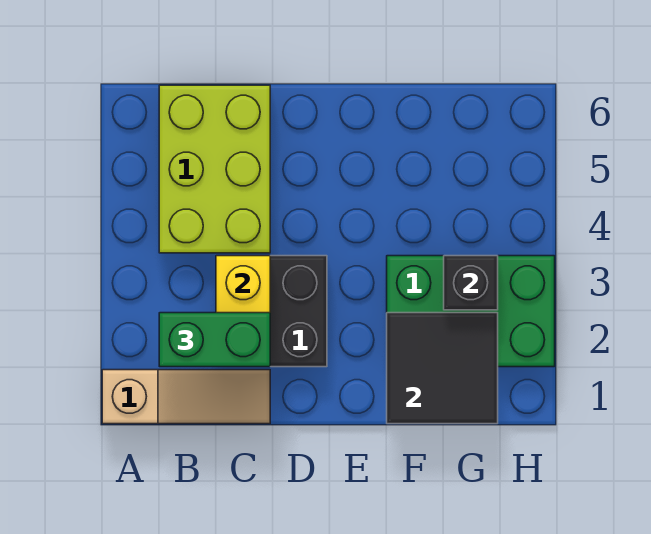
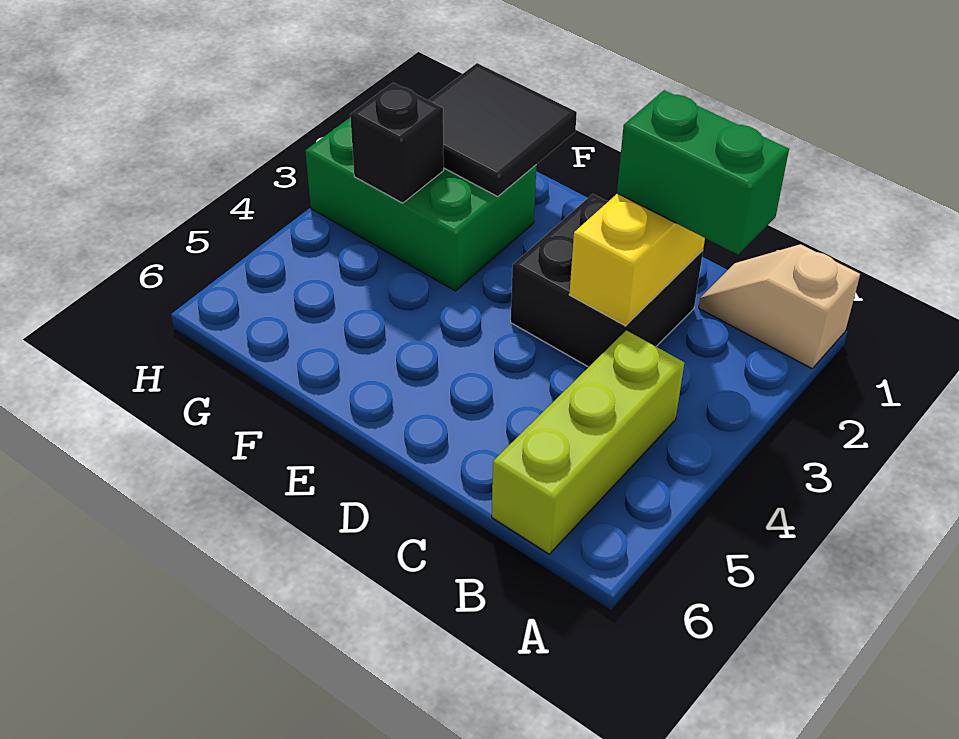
tan 1x3 slope [102,370,270,424] -> tan 1x2 slope [699,244,860,368]
lime 2x3 brick [159,85,270,253] -> lime 1x3 brick [492,330,684,554]

